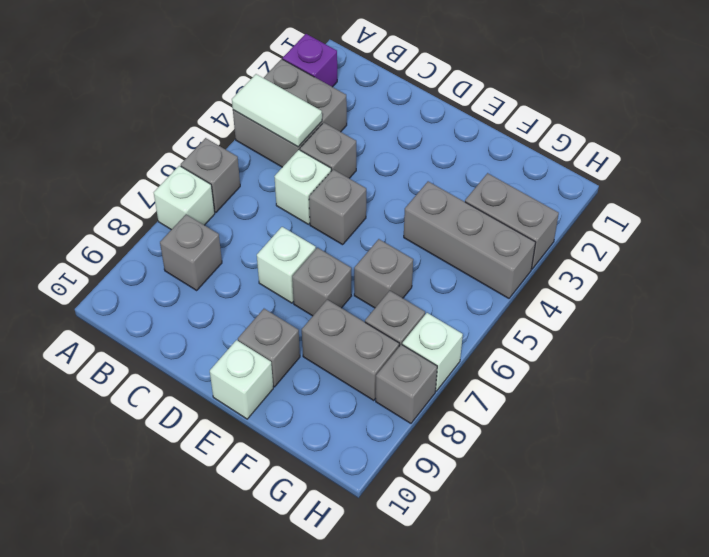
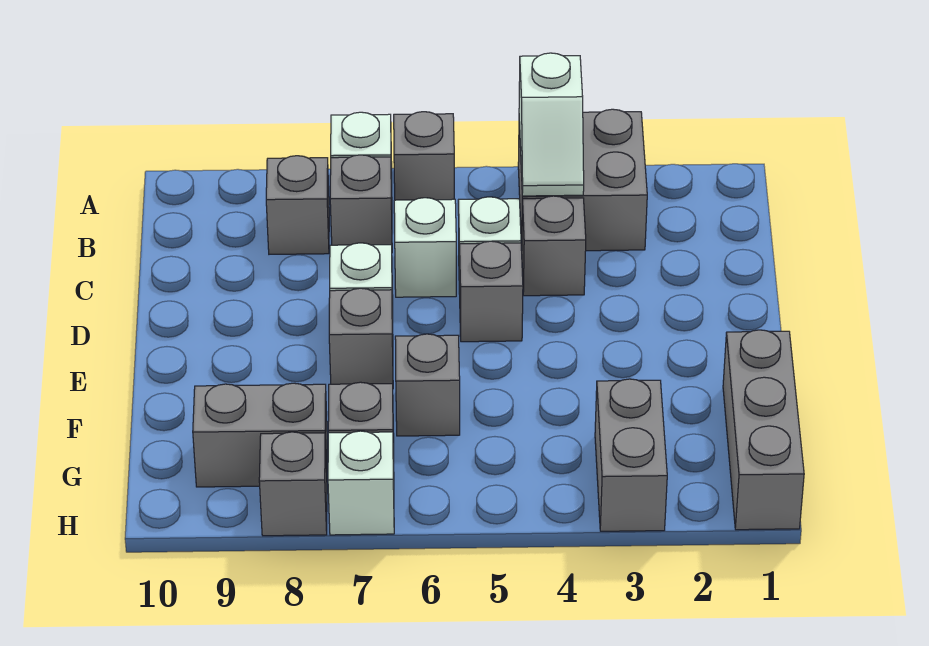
purple 1x1 brick [283,34,337,87] -> none
white 1x2 tile [232,74,322,147] -> white 1x2 slope [519,53,584,196]
grey 1x1 brick [238,309,300,387] -> grey 1x1 brick moved to [330,155,392,245]
white 1x1 brick [210,340,273,419] -> white 1x1 brick moved to [394,198,456,297]
grey 1x3 brick [404,181,536,298] -> grey 1x3 brick moved to [723,330,804,530]
grey 1x2 brick [302,300,399,400] -> grey 1x2 brick turned to [193,383,327,487]

